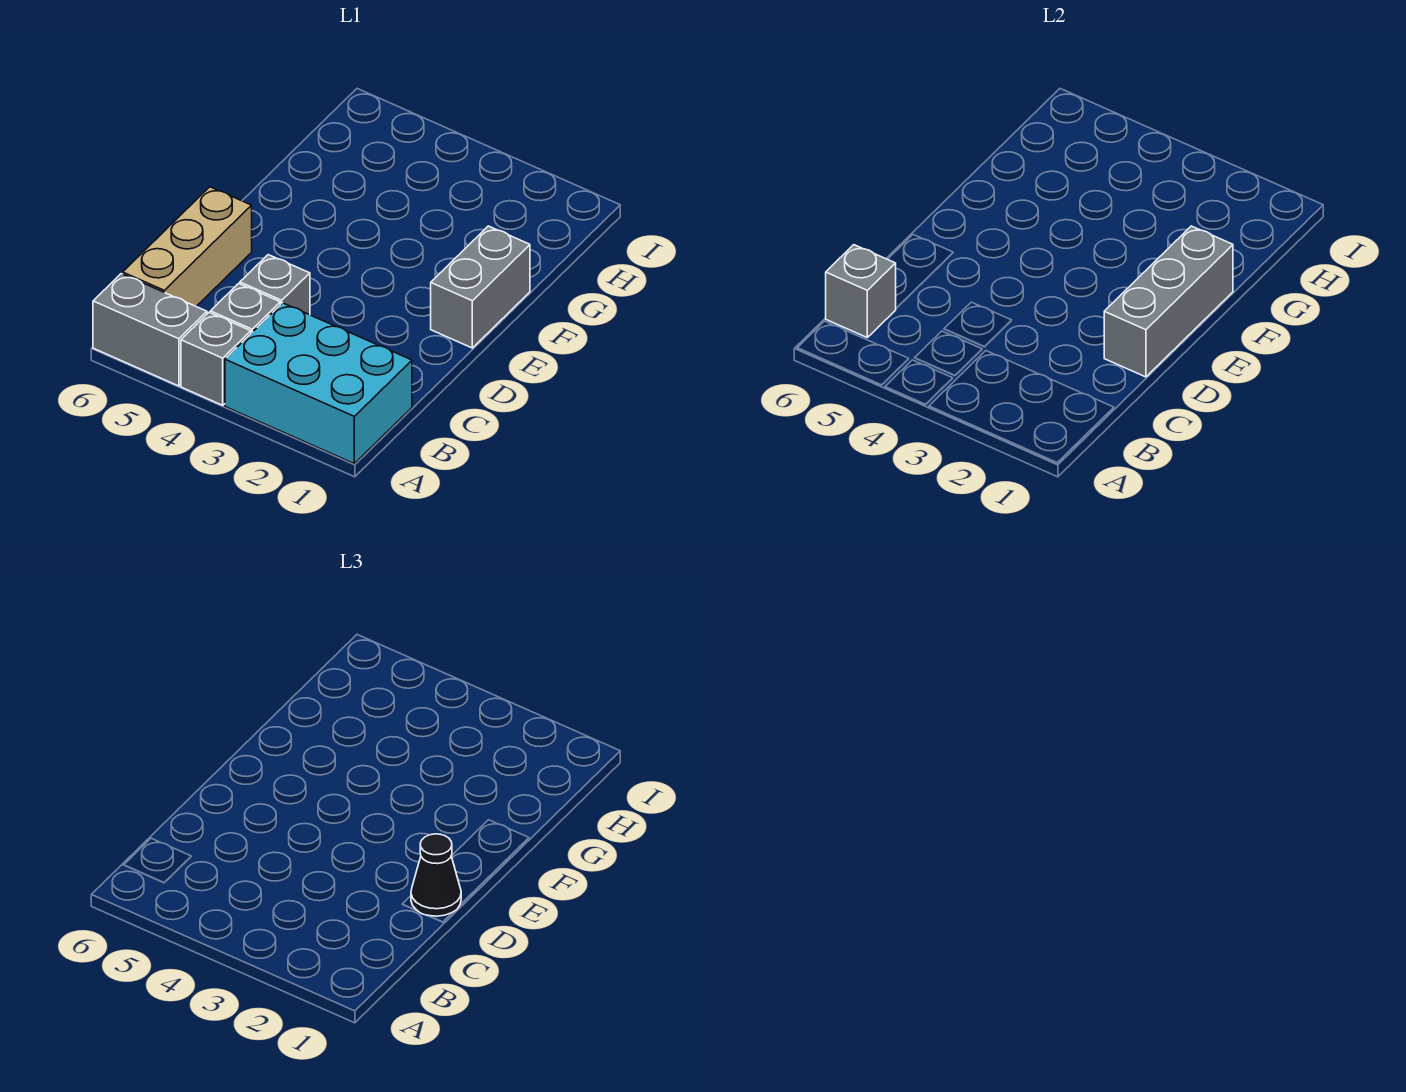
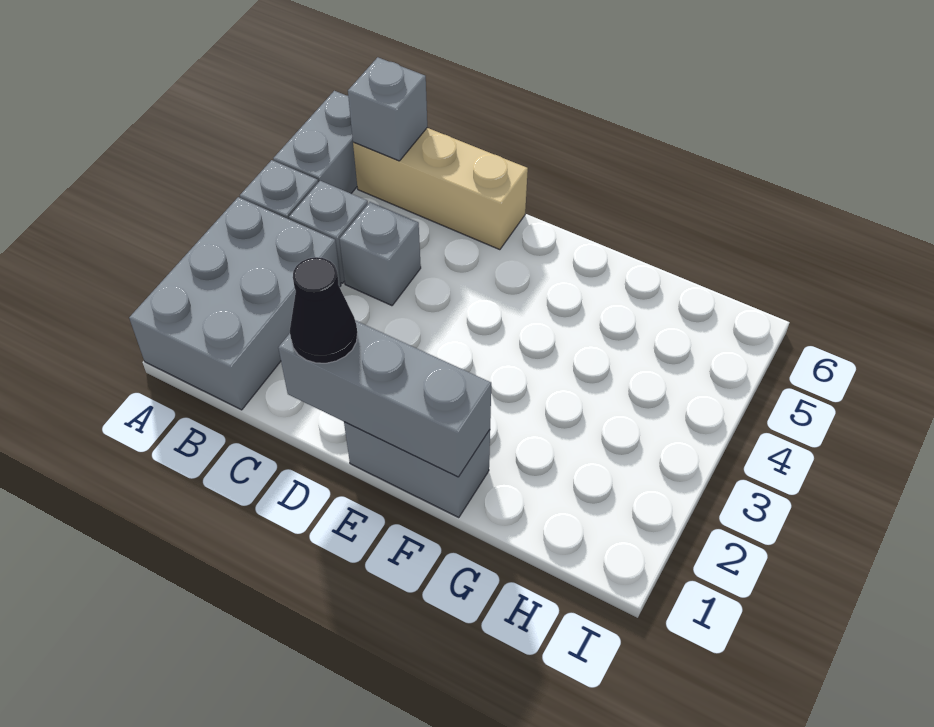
cyan 2x3 brick [225,303,412,464] -> grey 2x3 brick [129,197,341,410]

